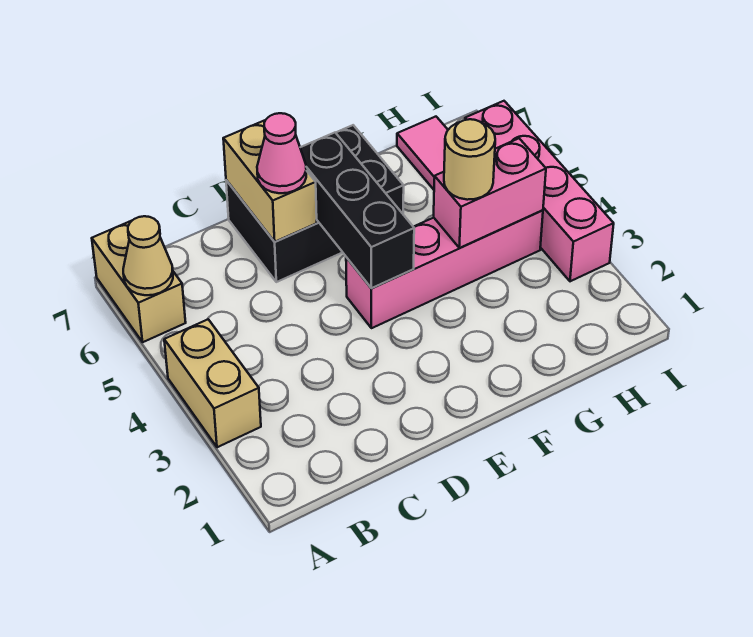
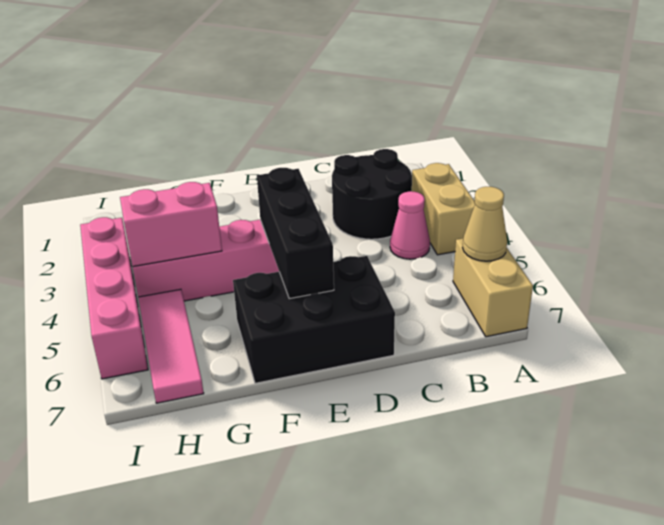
none -> black 2x2 round brick [332,149,412,239]
tan 1x2 brick [223,120,317,242] -> none
pink 1x1 cone [257,113,306,193] -> pink 1x1 cone moved to [390,191,430,259]
tan 1x1 round brick [444,119,495,200] -> none

